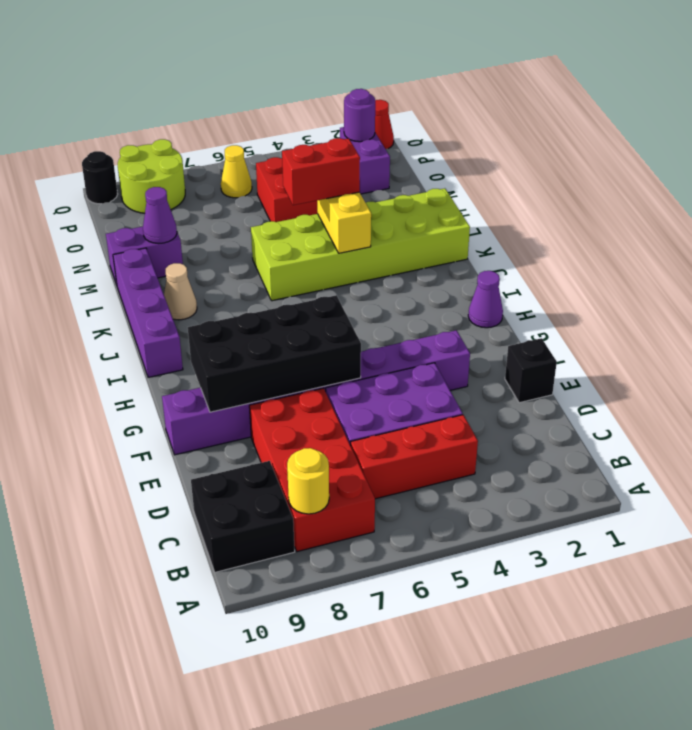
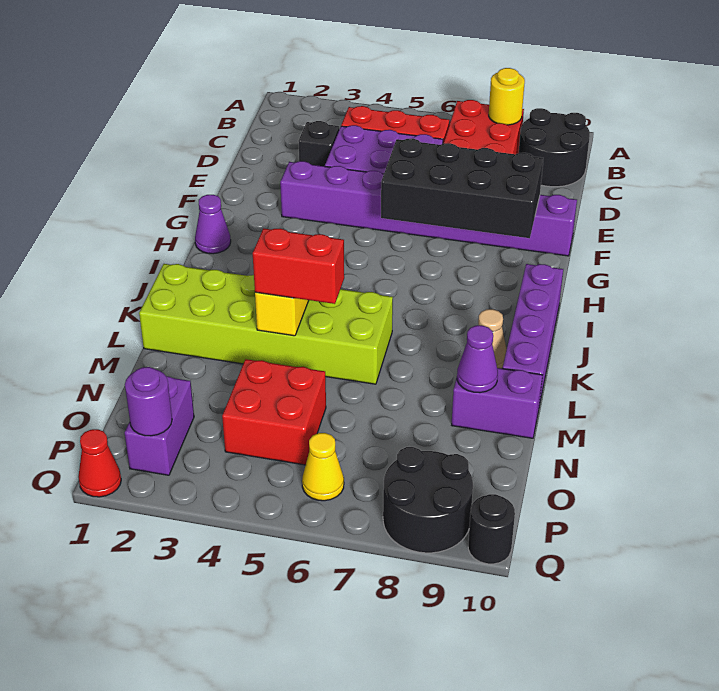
black 2x2 brick [191,461,295,572] -> black 2x2 round brick [519,108,590,187]
black 1x1 brick [505,338,557,403] -> black 1x1 brick moved to [299,121,339,166]
lime 2x2 round brick [118,139,185,213] -> black 2x2 round brick [383,447,473,553]

